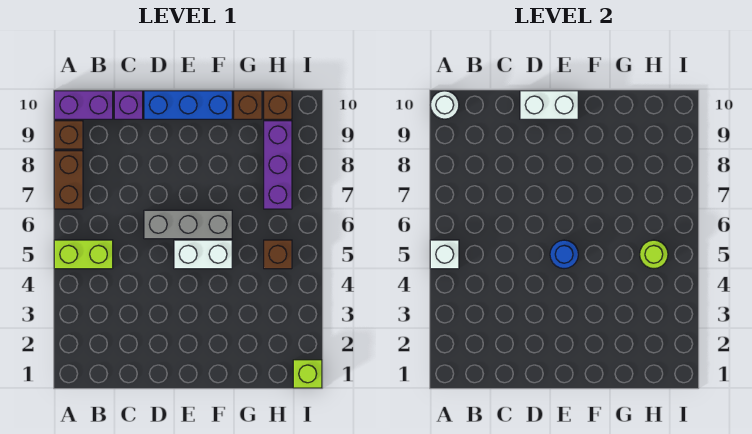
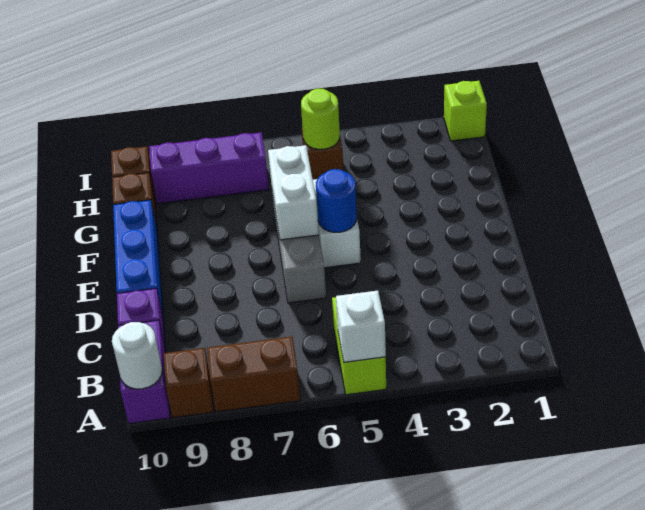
white 1x2 brick [520,91,578,119] -> white 1x2 brick moved to [268,145,319,240]

